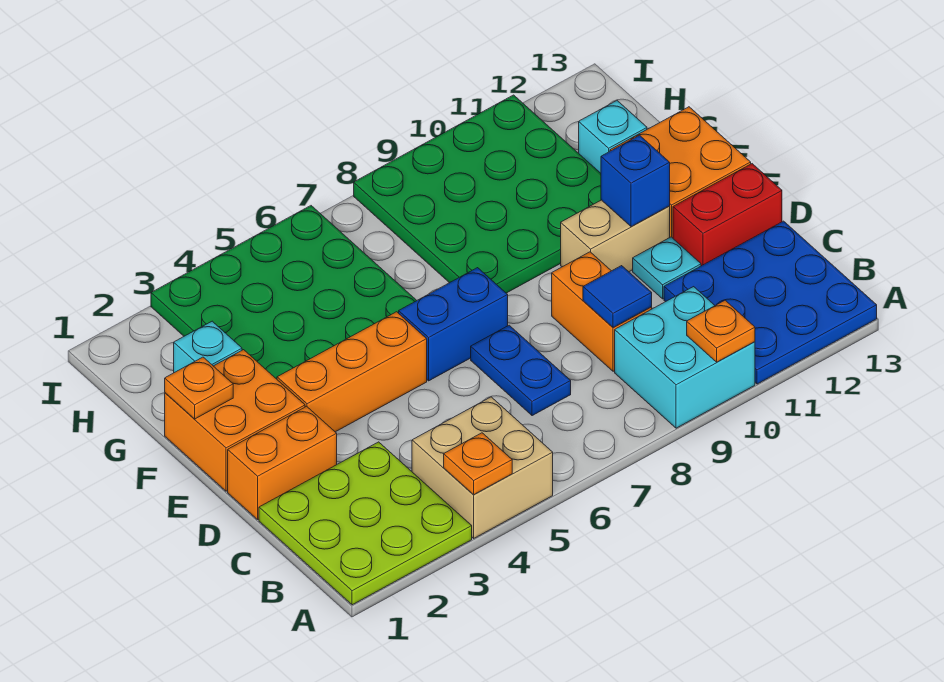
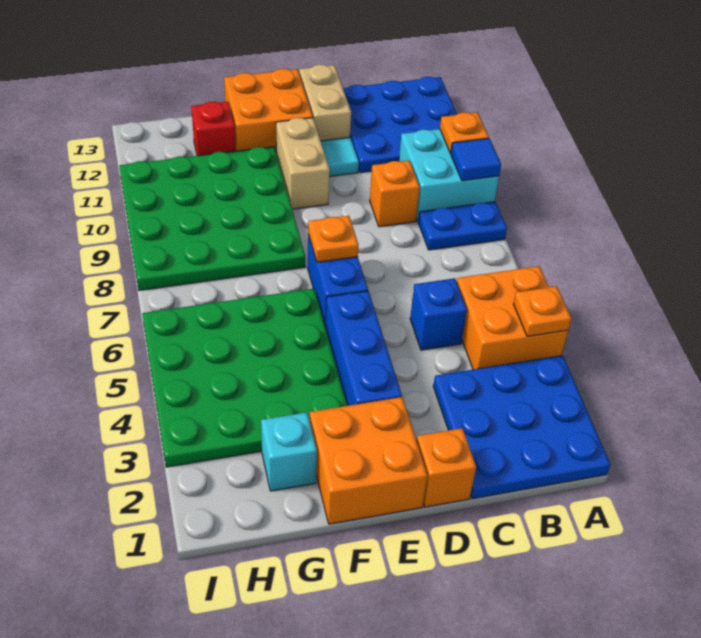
lime 3x3 plate [259,442,472,605] -> blue 3x3 plate [433,355,610,499]
tan 2x2 brick [412,397,553,538] -> orange 2x2 brick [457,266,568,370]
blue 1x2 plate [471,325,571,416] -> blue 1x2 plate moved to [418,202,507,250]
orange 1x2 brick [552,252,652,371] -> orange 1x1 brick [370,160,420,227]
blue 1x1 tile [583,266,652,327] -> blue 1x1 tile moved to [451,138,501,181]
orange 1x2 brick [228,406,337,519] -> orange 1x1 brick [417,428,476,507]
cyan 1x1 plate [633,237,701,299] -> cyan 1x1 tile [321,137,359,177]
red 1x2 brick [673,164,782,266] -> tan 1x2 brick [299,65,351,141]
orange 1x3 brick [277,312,427,432] -> blue 1x3 brick [325,291,402,406]
blue 1x1 brick [601,135,670,227] -> blue 1x1 brick moved to [410,278,467,350]
orange 1x1 plate [165,357,233,419] -> orange 1x1 plate moved to [308,216,359,262]
cyan 1x1 brick [579,101,647,173] -> red 1x1 brick [191,102,236,156]

